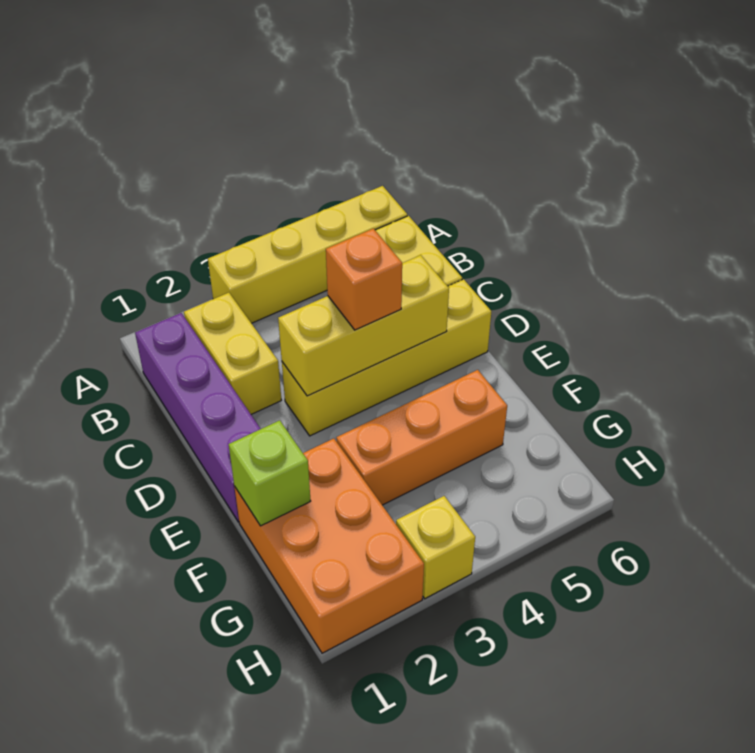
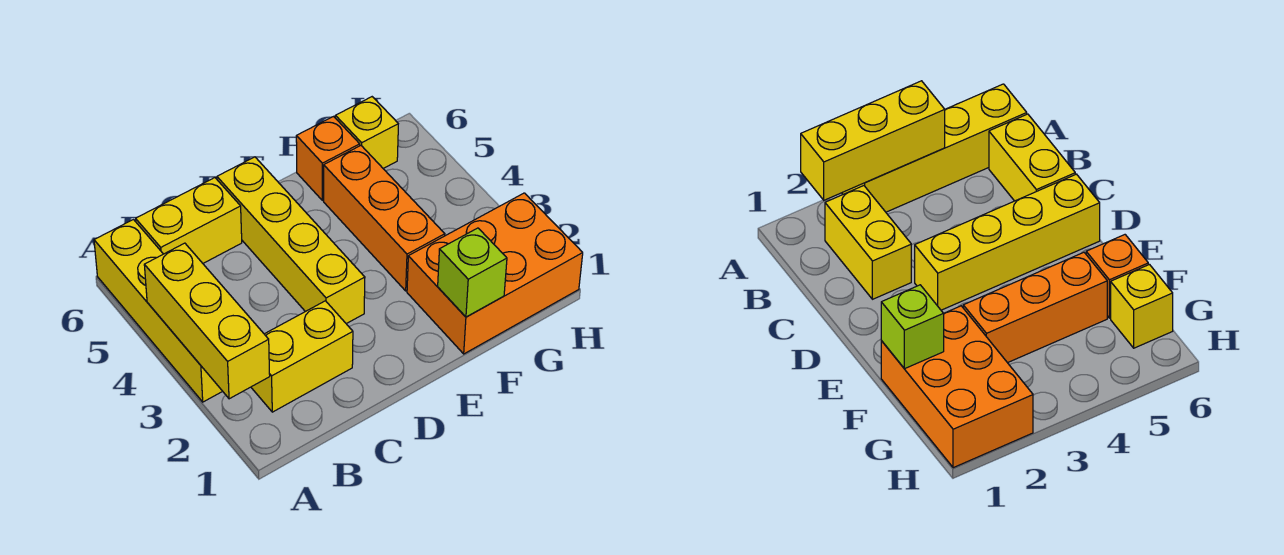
purple 1x4 brick [135,313,261,522] -> none
yellow 1x3 brick [278,255,449,396] -> yellow 1x3 brick moved to [144,243,270,399]
orange 1x1 brick [326,228,402,330] -> orange 1x1 brick moved to [296,116,360,200]
yellow 1x1 brick [396,496,475,599] -> yellow 1x1 brick moved to [335,97,398,168]

